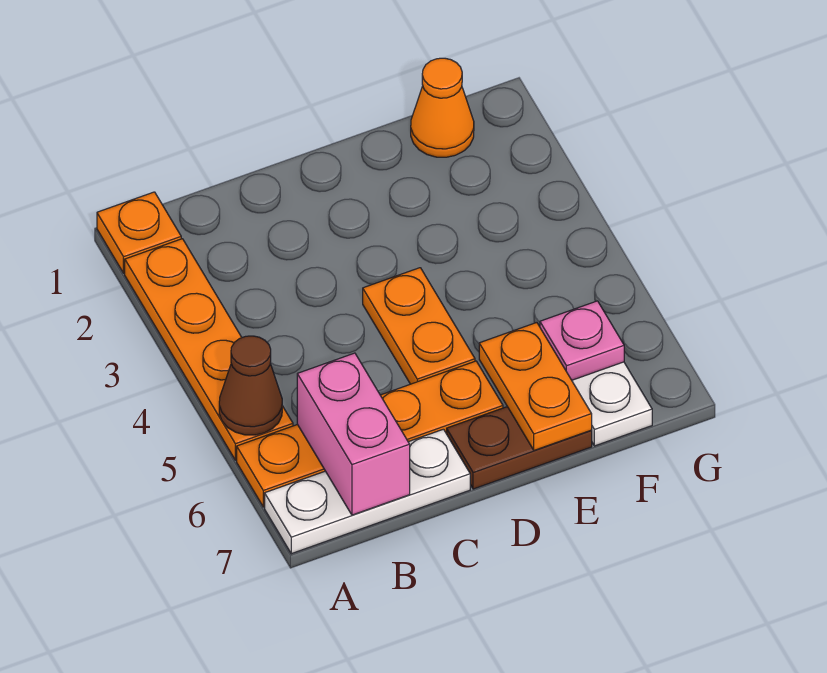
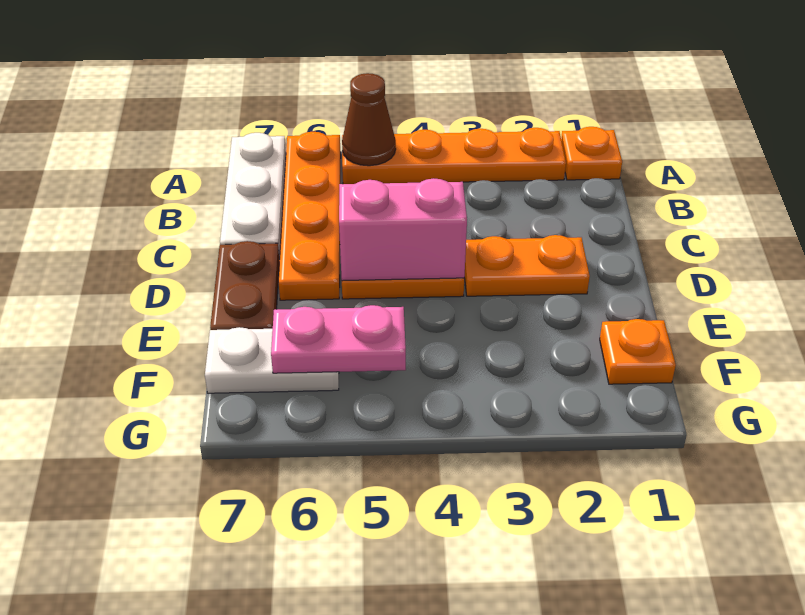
pink 1x2 brick [297,353,410,515] -> pink 1x2 brick moved to [339,178,467,281]
orange 1x2 plate [479,323,592,450] -> orange 1x2 plate moved to [465,235,590,296]
orange 1x1 cone [411,58,474,157] -> orange 1x1 plate [600,319,676,384]
pink 1x1 plate [540,301,624,380] -> pink 1x2 plate [271,305,406,373]

